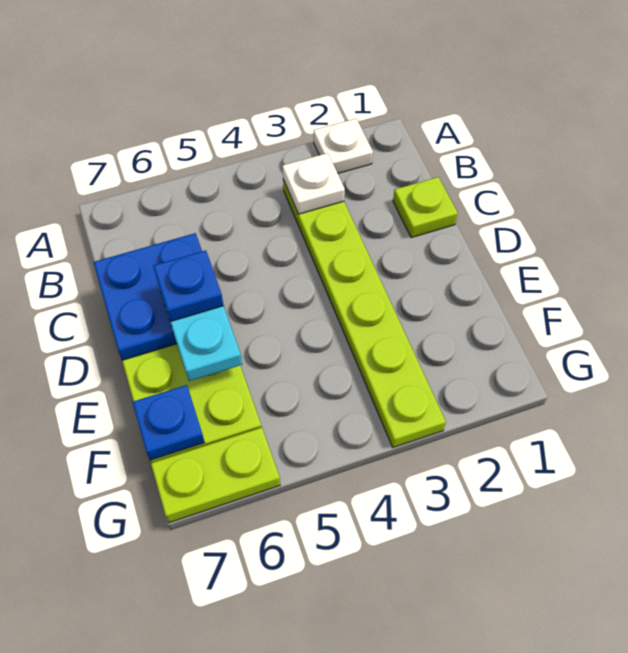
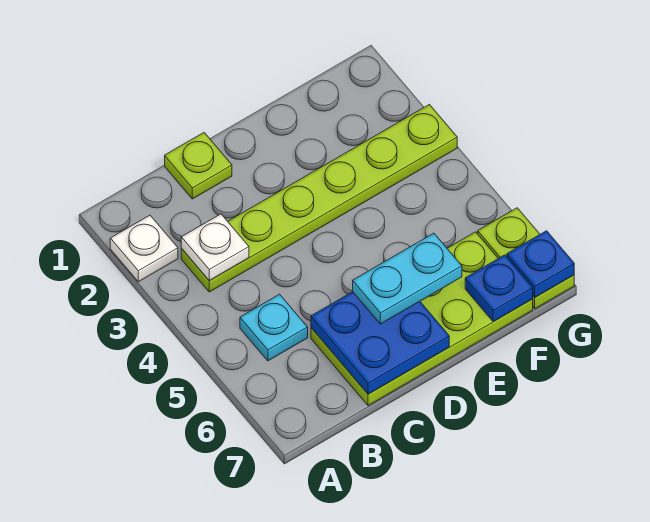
none -> cyan 1x1 plate [240,294,308,361]
blue 1x1 plate [153,250,224,322] -> blue 1x1 plate moved to [507,231,574,297]

